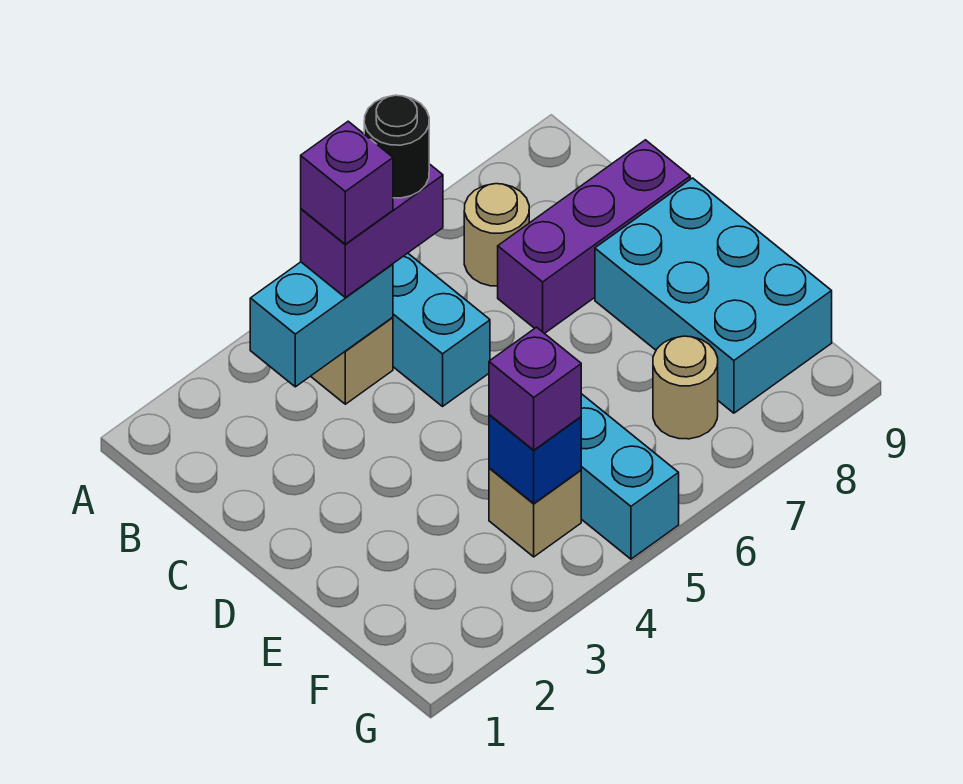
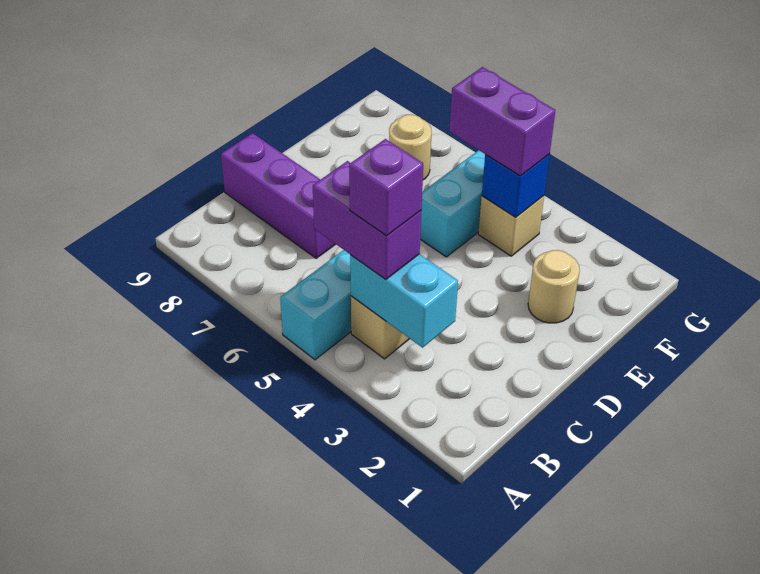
black 1x1 round brick [364,95,429,198] -> none
tan 1x1 round brick [464,184,529,286] -> tan 1x1 round brick moved to [528,250,580,323]
cyan 2x3 brick [595,178,832,413] -> none
purple 1x1 brick [489,327,581,450] -> purple 1x2 brick [449,67,555,176]

